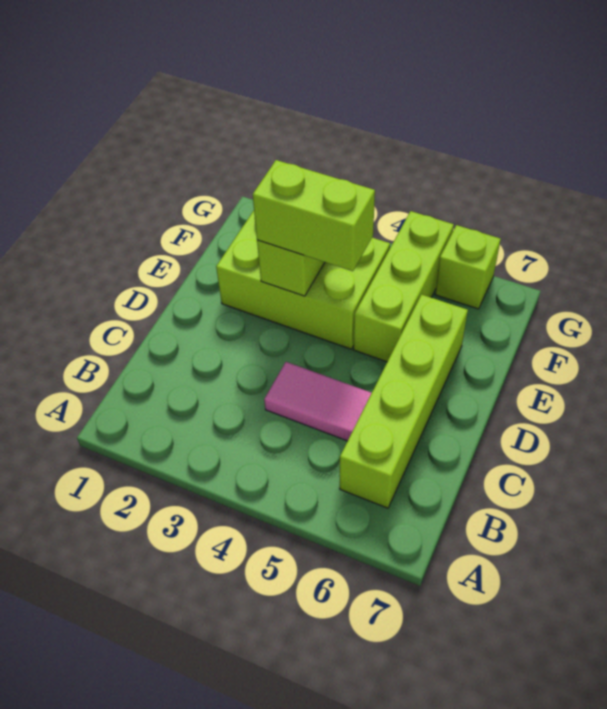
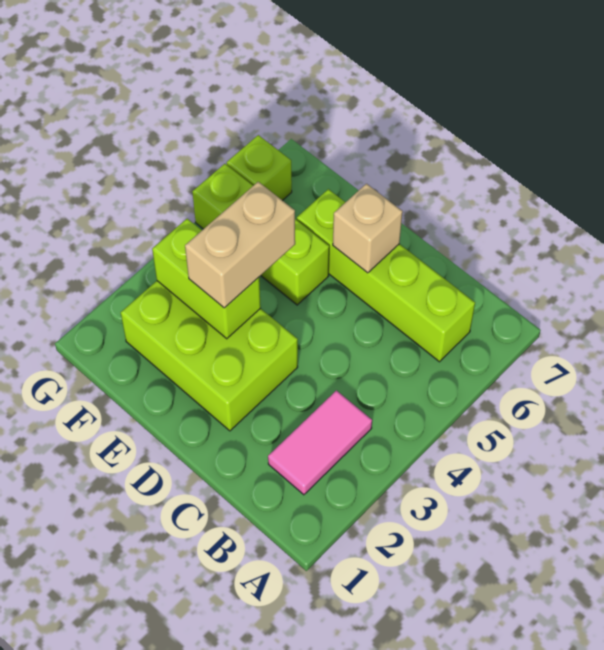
pink 1x2 tile [264,362,371,441] -> pink 1x2 tile moved to [268,390,372,495]
none -> tan 1x1 brick [333,184,403,273]
lime 2x3 brick [216,211,390,349] -> lime 2x3 brick turned to [121,281,298,431]
lime 1x2 brick [253,160,375,271] -> tan 1x2 brick [185,182,295,308]

